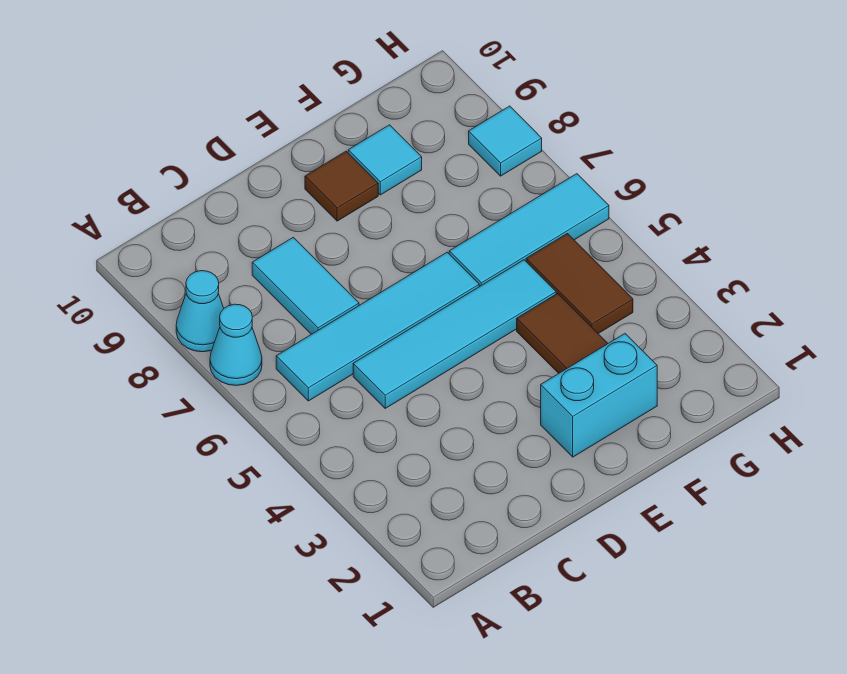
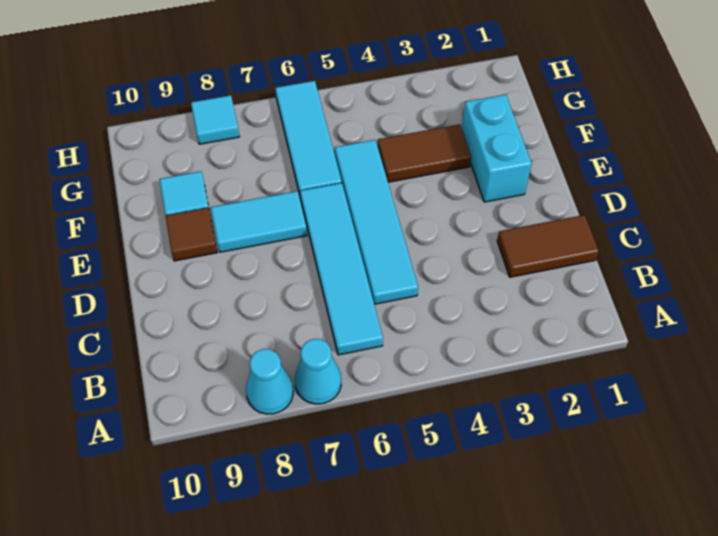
cyan 1x2 tile [252,237,359,334] -> cyan 1x2 tile moved to [211,191,307,252]
brown 1x2 tile [526,234,633,333] -> brown 1x2 tile moved to [497,215,599,277]

